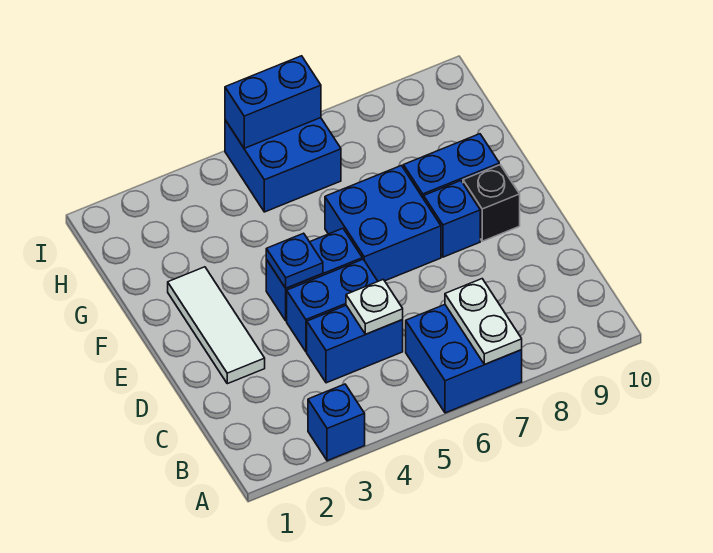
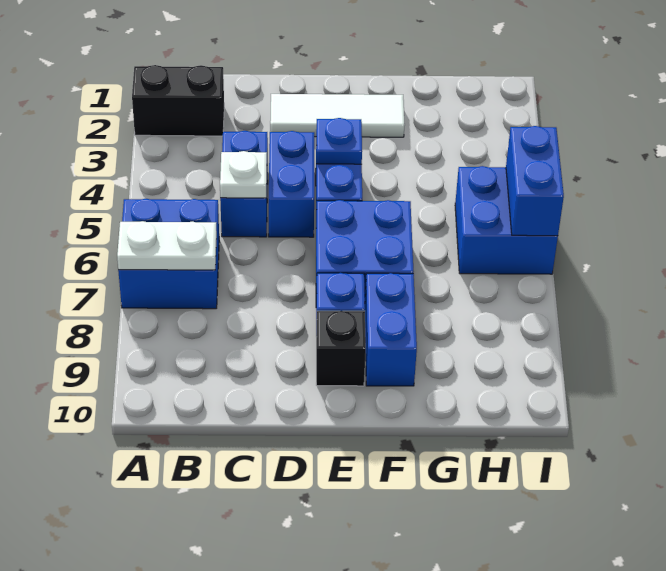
none -> black 1x2 brick [132,65,224,136]
blue 1x1 brick [308,384,365,461] -> none

